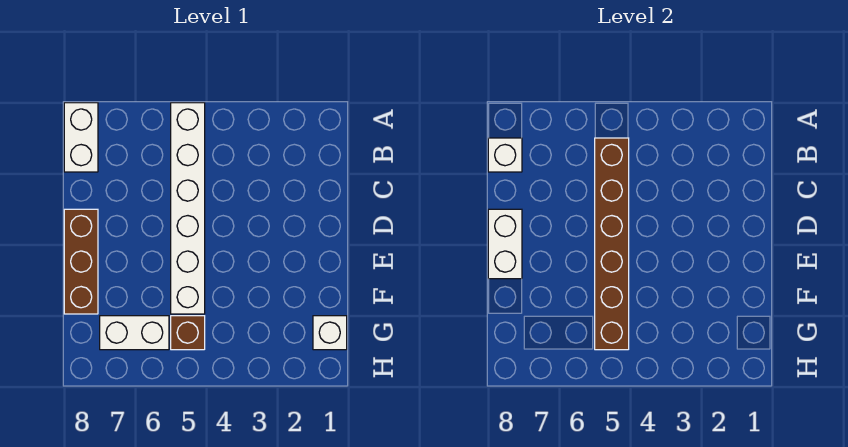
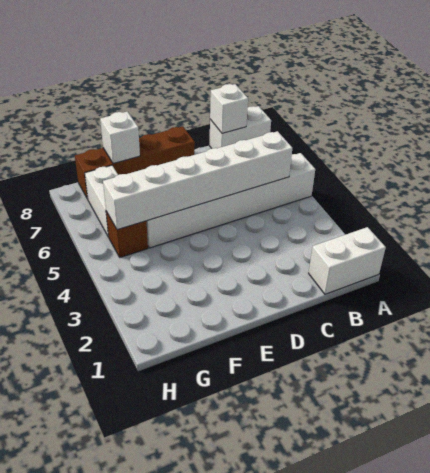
brown 1x6 brick [595,138,629,350] -> white 1x6 brick [103,131,292,230]
brown 1x3 brick [64,209,98,314] -> brown 1x4 brick [75,126,195,199]
white 1x2 brick [488,209,522,279] -> white 1x2 brick moved to [309,227,386,294]
white 1x1 brick [313,316,347,350] -> white 1x1 brick moved to [100,112,140,164]

